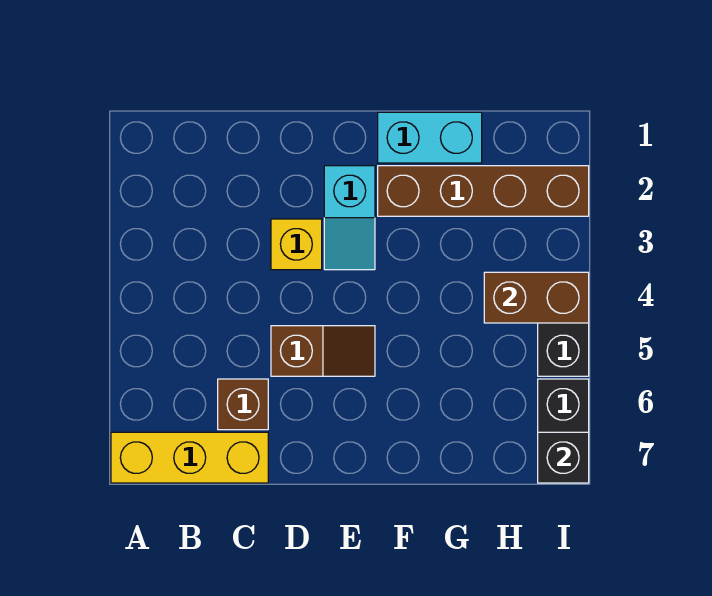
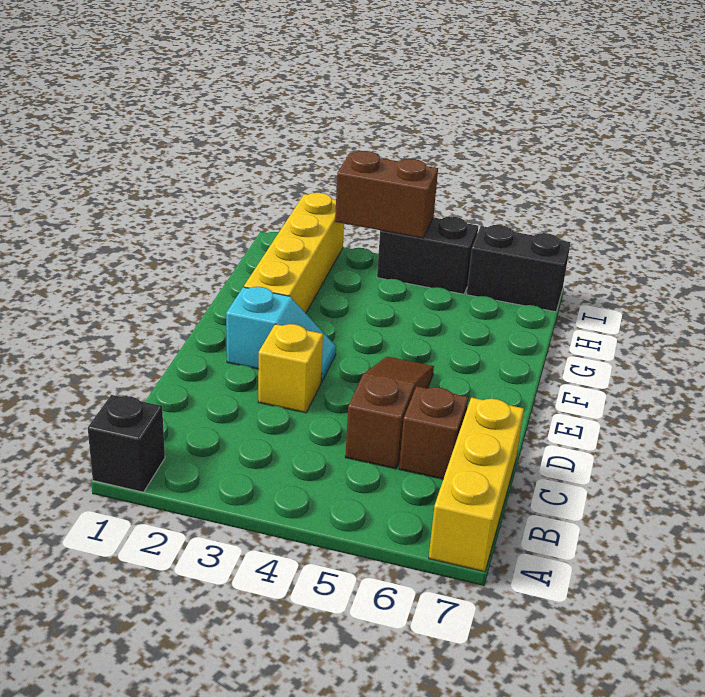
brown 1x2 slope [271,326,375,376] -> brown 1x3 slope [345,357,434,469]
cyan 1x2 brick [378,112,482,163] -> none
brown 1x4 brick [378,166,589,216] -> yellow 1x4 brick [244,193,344,313]
brown 1x2 brick [484,272,589,323] -> brown 1x2 brick turned to [335,151,438,238]
black 1x1 brick [538,432,589,483] -> black 1x1 brick moved to [88,395,165,492]

